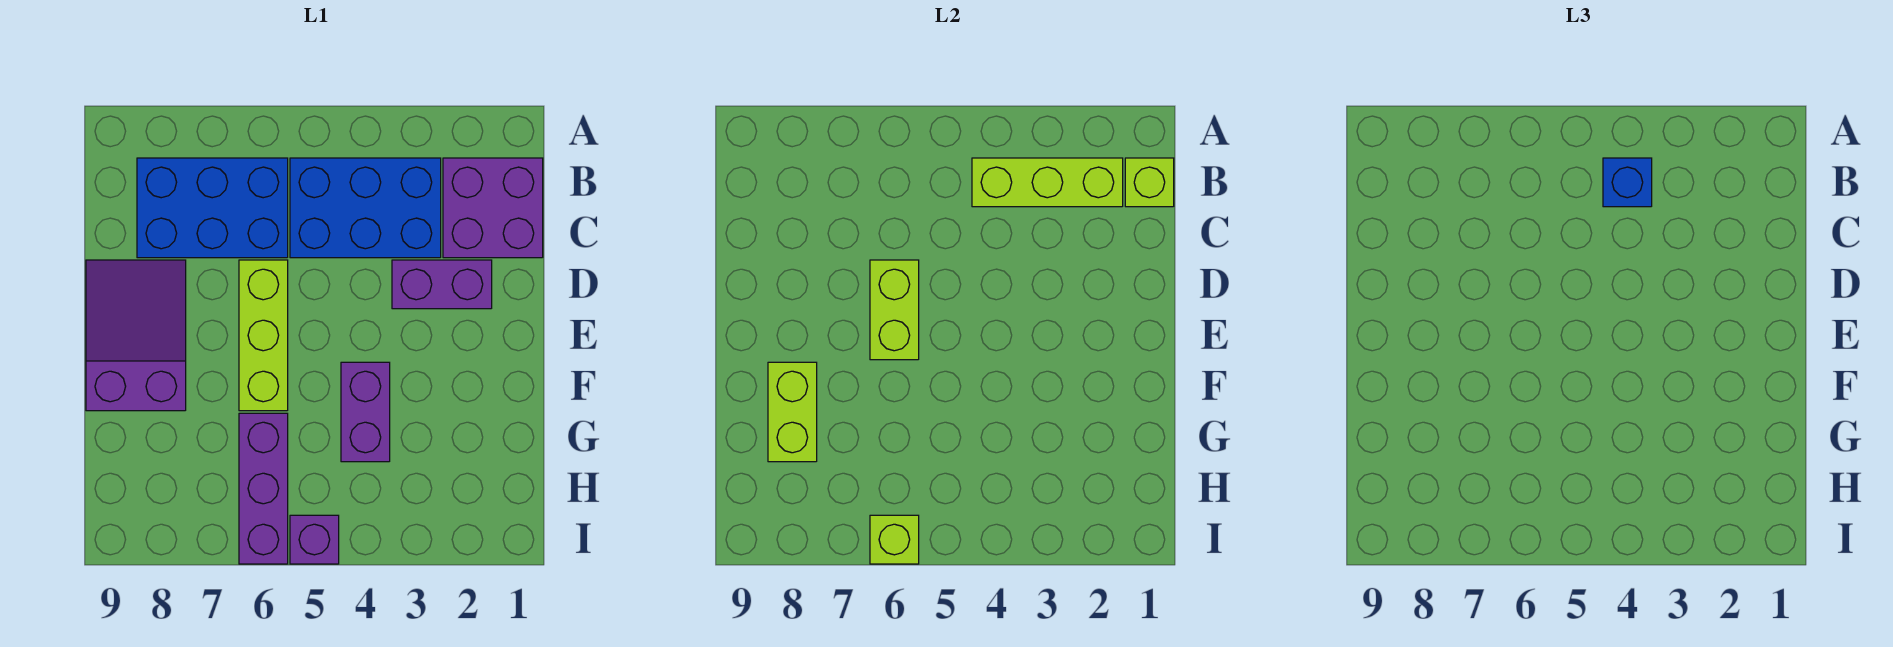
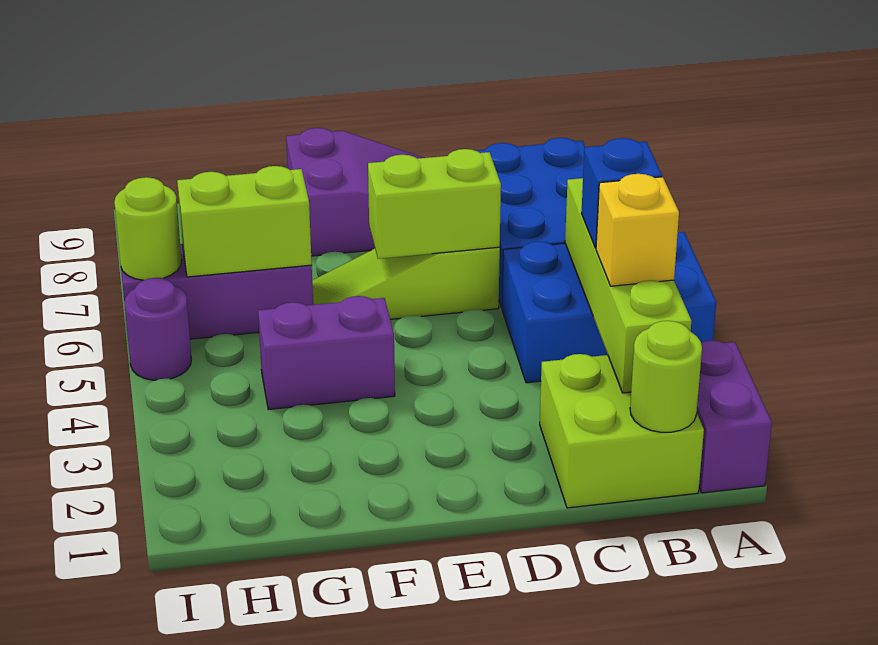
purple 2x2 brick [443,158,543,258] -> lime 2x2 brick [540,354,704,508]
lime 1x1 brick [1125,158,1174,207] -> lime 1x1 round brick [630,321,702,432]
lime 1x3 brick [972,158,1123,207] -> lime 1x4 brick [565,178,691,393]
blue 2x3 brick [290,158,441,258] -> blue 2x3 brick turned to [502,232,716,383]
none -> yellow 1x1 brick [596,174,679,286]
purple 1x2 brick [392,260,492,309] -> purple 1x2 brick moved to [697,340,772,493]
lime 1x3 brick [239,260,288,411] -> lime 1x3 slope [312,247,500,319]
lime 1x2 brick [768,362,817,462] -> lime 1x2 brick moved to [177,166,312,277]
purple 1x1 brick [290,515,339,564] -> purple 1x1 round brick [124,278,191,380]
lime 1x1 brick [870,515,919,564] -> lime 1x1 round brick [114,177,182,280]

